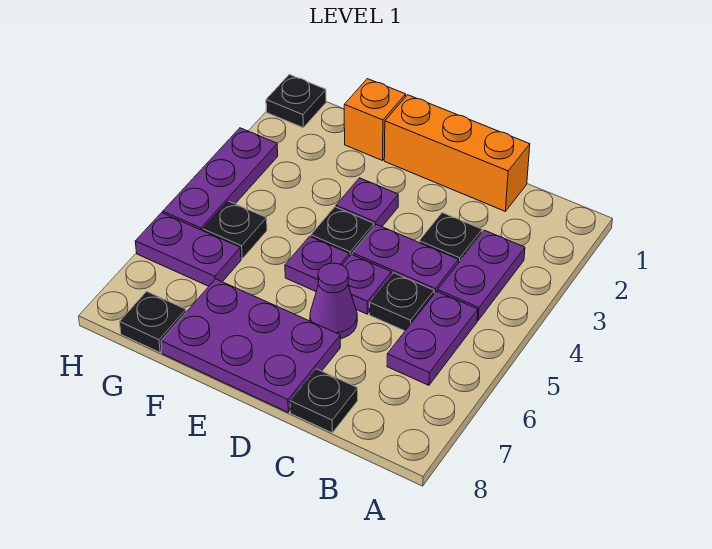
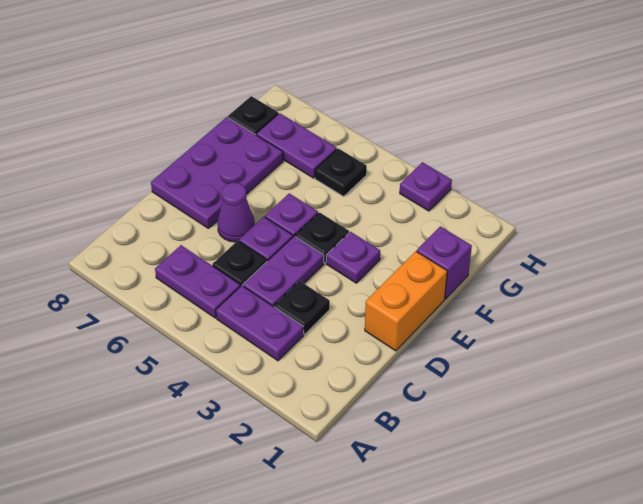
orange 1x3 brick [384,95,530,211] -> orange 1x2 brick [365,251,447,351]
black 1x1 plate [290,369,358,433] -> none
orange 1x1 brick [344,79,406,161] -> purple 1x1 brick [417,226,472,299]
purple 1x2 plate [135,213,241,286] -> purple 1x2 plate turned to [256,113,337,178]
black 1x1 plate [266,75,326,128] -> none
purple 1x3 plate [163,128,278,231] -> purple 1x1 plate [400,162,452,211]

